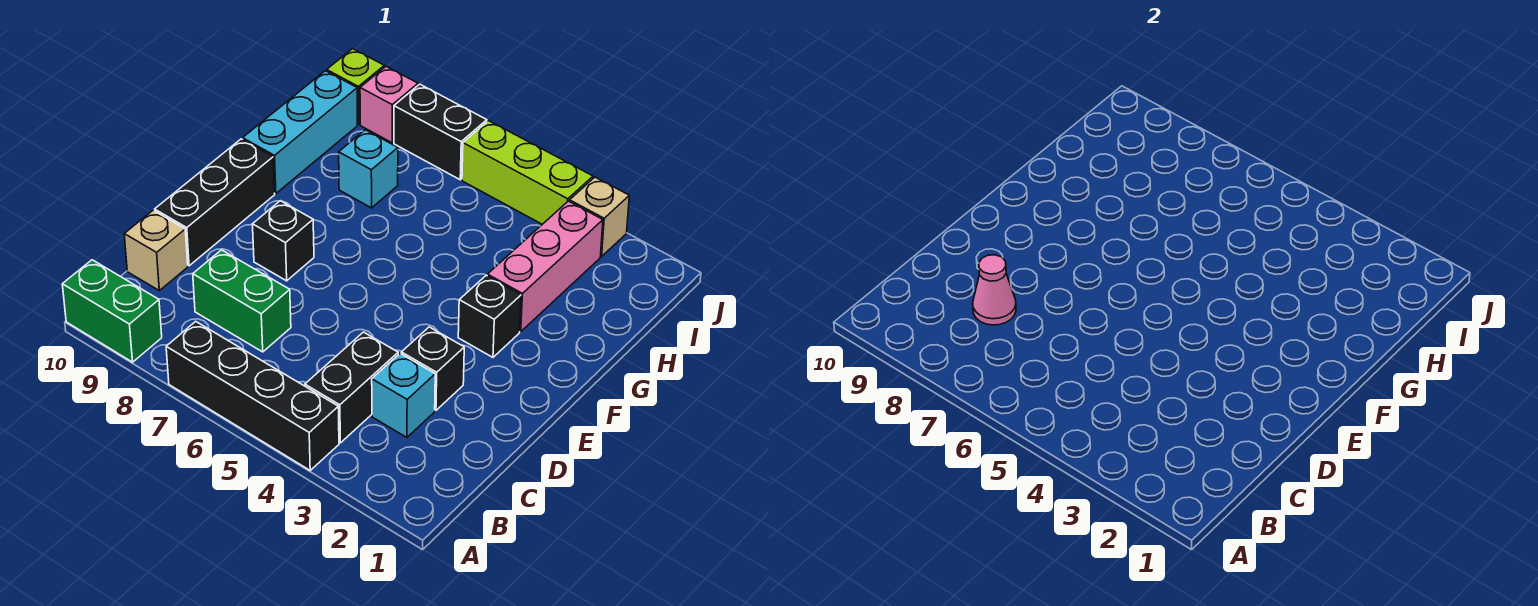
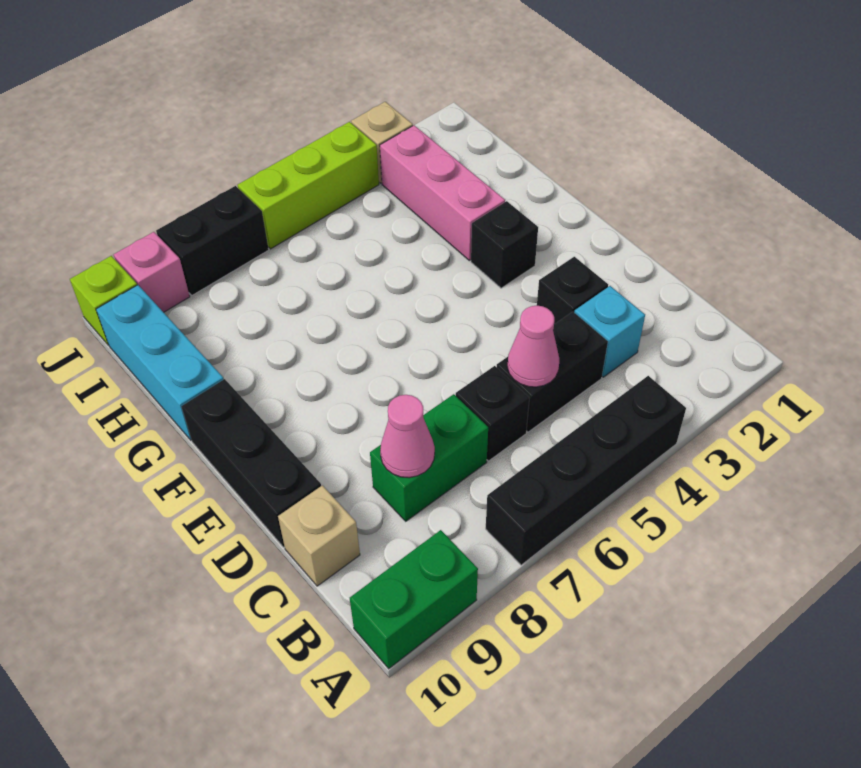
black 1x2 brick [305,332,398,443] -> black 1x2 brick turned to [497,312,608,432]
none -> pink 1x1 cone [507,306,559,387]
black 1x1 brick [252,201,314,281] -> black 1x1 brick moved to [456,366,529,461]
cyan 1x1 brick [339,130,398,208] -> none

